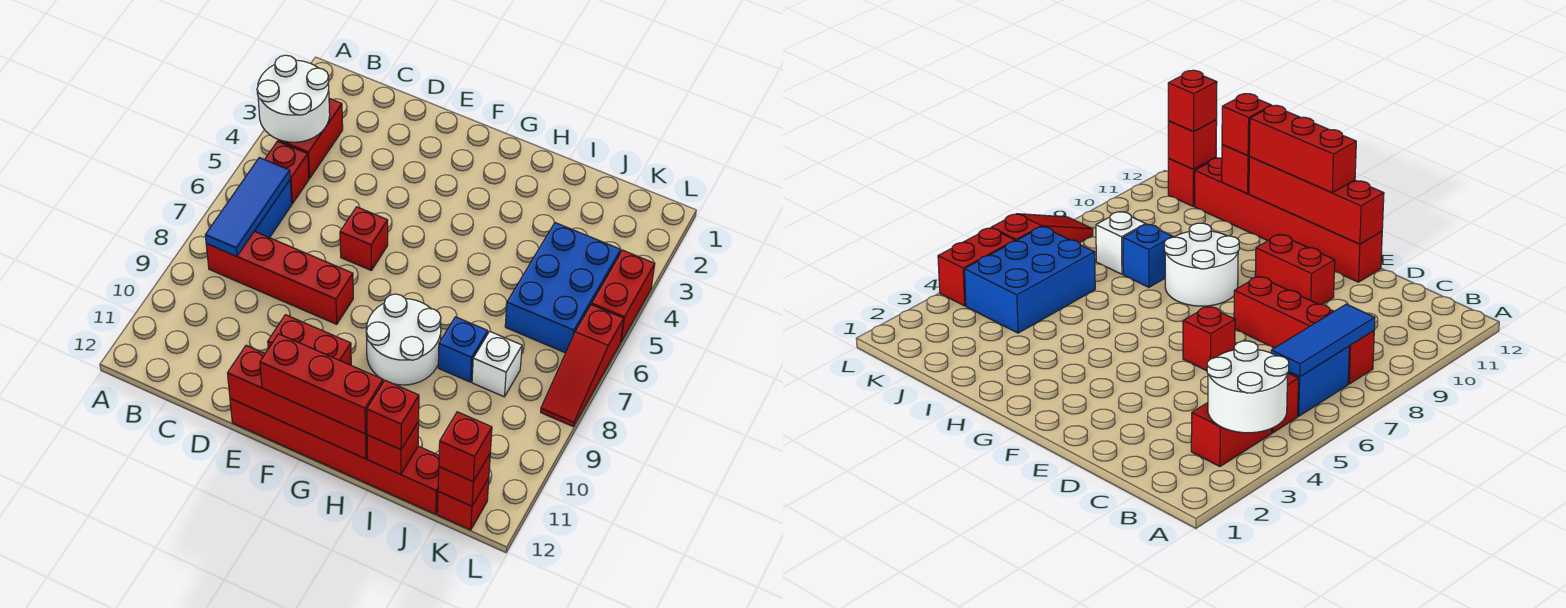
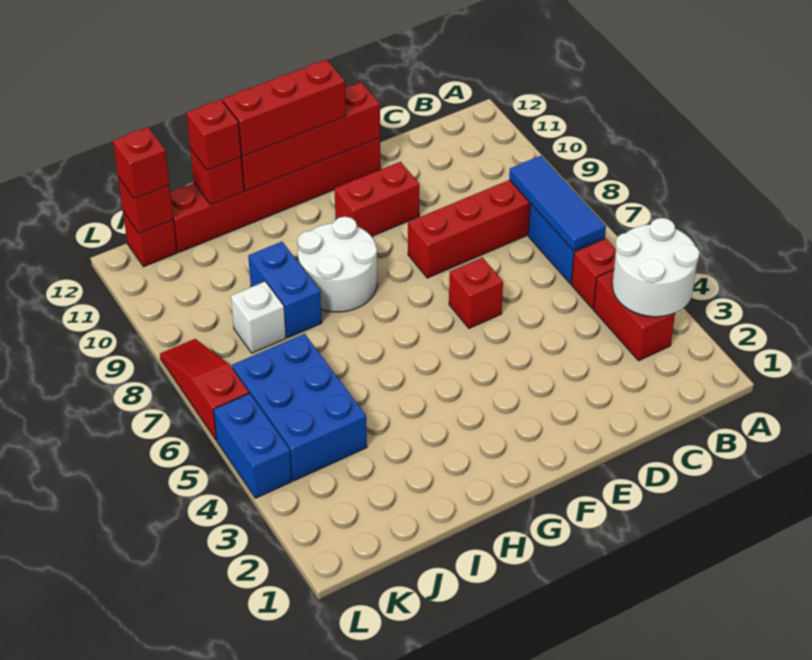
blue 1x1 brick [438,317,488,382] -> blue 1x2 brick [248,242,322,338]
red 1x2 brick [592,250,655,341] -> blue 1x2 brick [213,393,292,498]

